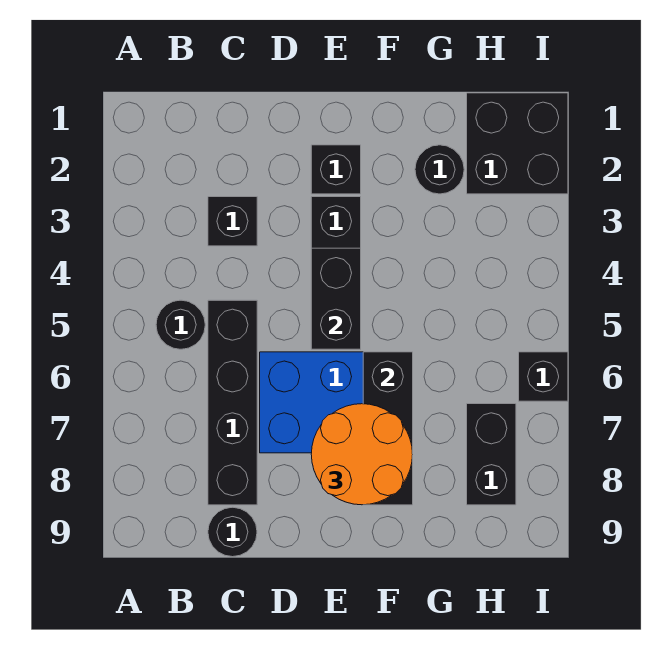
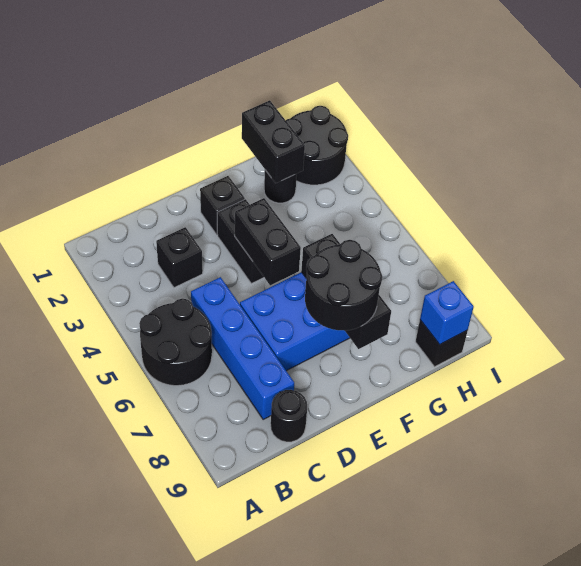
black 1x1 round brick [156,300,205,349] -> black 2x2 round brick [139,299,212,386]
black 1x4 brick [208,300,257,505] -> blue 1x4 brick [191,277,294,419]
orange 2x2 round brick [311,404,413,505] -> black 2x2 round brick [305,240,382,331]
black 2x2 brick [467,93,568,194] -> black 2x2 round brick [286,106,348,185]
black 1x2 brick [467,404,516,505] -> black 1x2 brick moved to [242,100,305,183]
none -> blue 1x1 brick [420,281,474,345]
black 1x1 brick [519,352,568,401] -> black 1x1 brick moved to [416,320,468,367]

